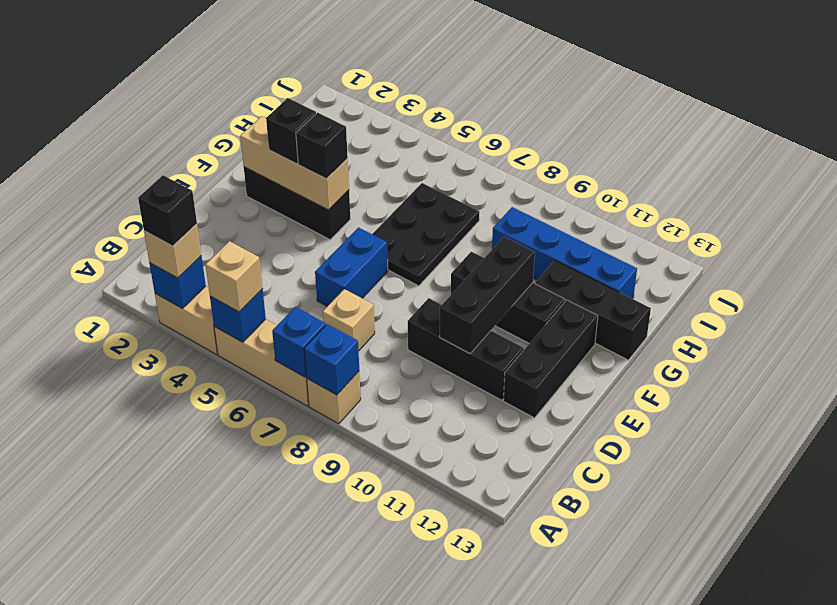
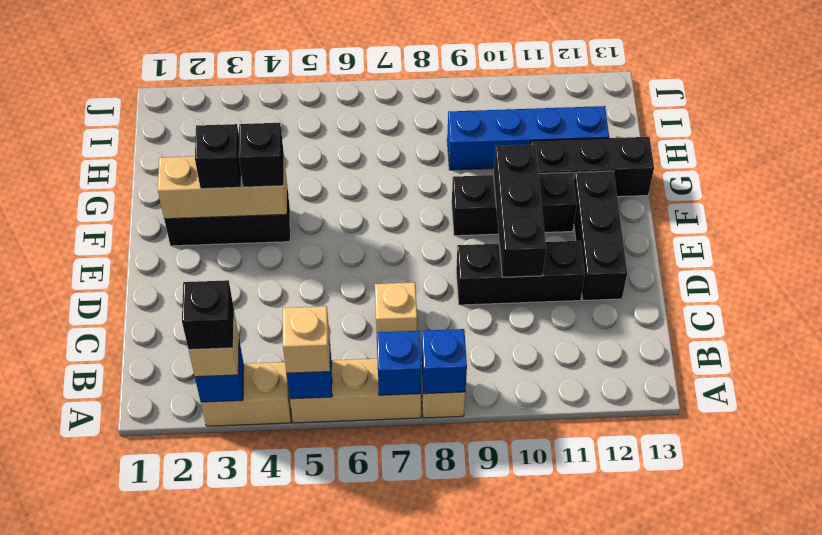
blue 1x2 brick [315,227,388,306] -> none
black 2x3 plate [372,183,479,286] -> none

